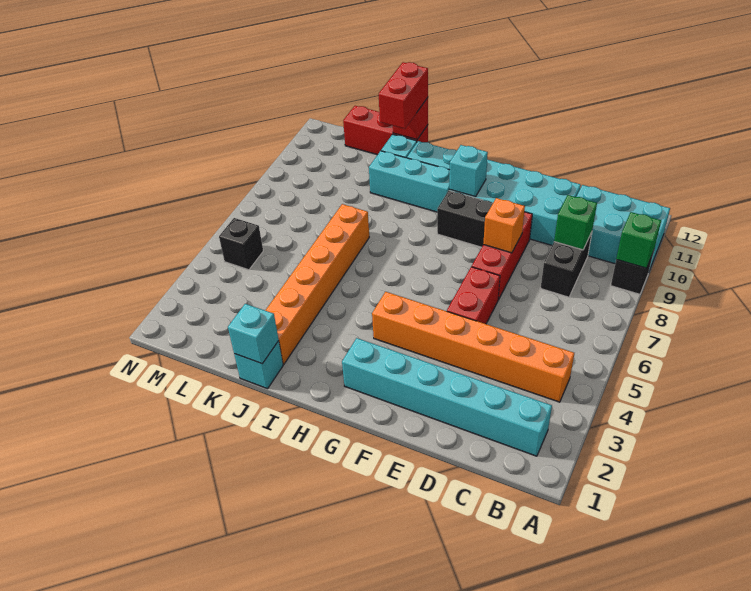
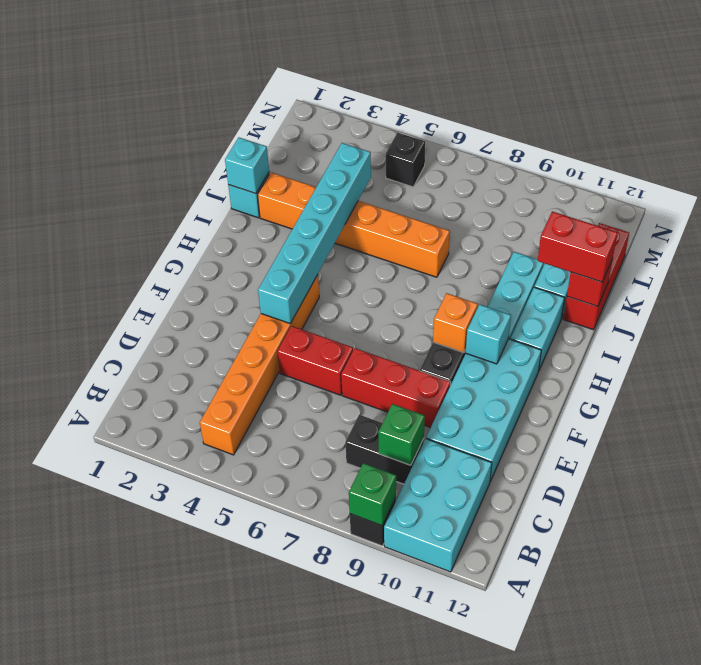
cyan 1x6 brick [342,338,552,456] -> cyan 1x6 brick moved to [258,143,371,323]
orange 1x1 brick [483,198,525,253] -> orange 1x1 brick moved to [433,293,478,353]

